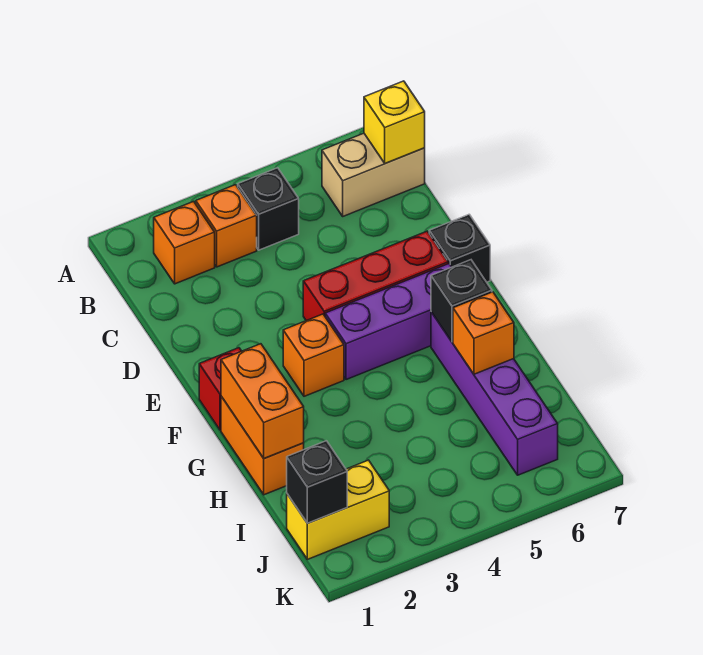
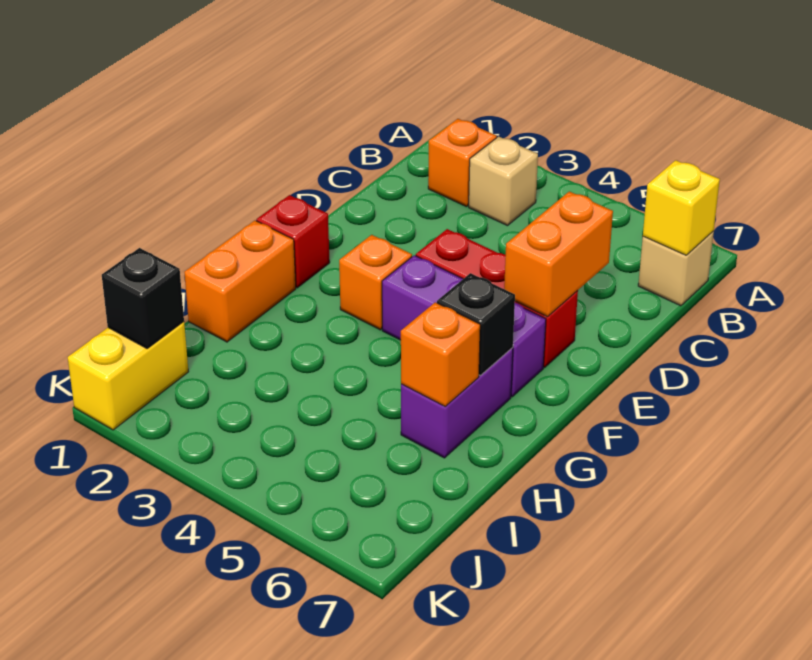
orange 1x1 brick [196,185,257,267] -> tan 1x1 brick [469,136,538,226]
black 1x1 brick [238,168,299,250] -> none
tan 1x2 brick [322,133,425,216] -> tan 1x1 brick [638,231,714,306]
black 1x1 brick [429,214,490,282] -> none
orange 1x2 brick [221,344,304,458] -> orange 1x2 brick moved to [504,191,613,317]
purple 1x4 brick [431,312,558,475] -> purple 1x2 brick [401,348,513,458]
yellow 1x2 brick [287,460,389,559] -> yellow 1x2 brick turned to [68,322,188,430]

